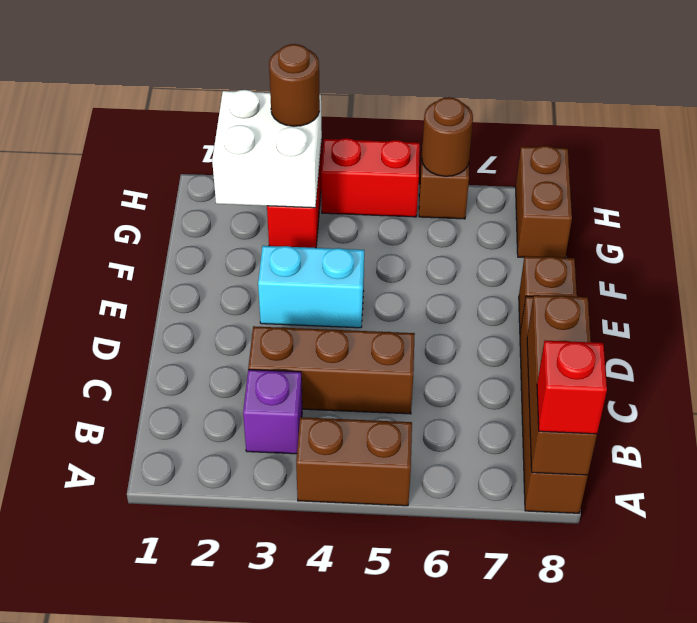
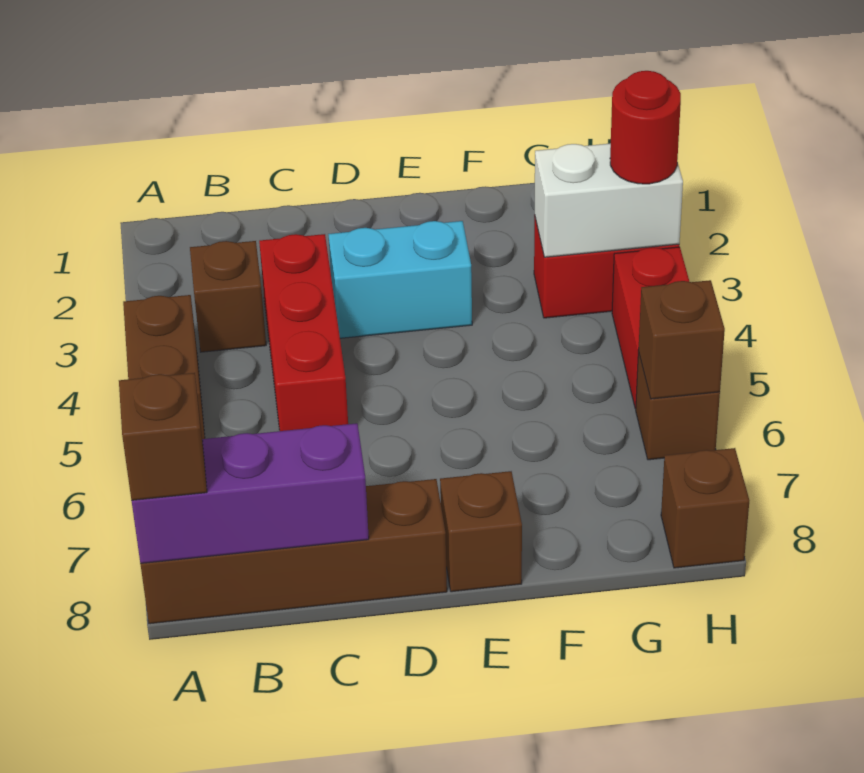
brown 1x3 brick [527,295,597,475] -> purple 1x3 brick [131,423,369,564]
red 1x1 brick [537,341,607,434] -> brown 1x1 brick [119,373,207,500]
purple 1x1 brick [243,370,302,454] -> brown 1x1 brick [190,241,266,352]
brown 1x3 brick [248,326,415,414] -> red 1x3 brick [259,234,348,431]
cyan 1x2 brick [258,246,364,328] -> cyan 1x2 brick turned to [328,221,472,338]
white 2x2 brick [212,90,322,208] -> white 1x2 brick [535,143,683,257]
brown 1x2 brick [516,146,572,258] -> brown 1x1 brick [661,448,749,568]
brown 1x1 round brick [269,44,320,126] -> red 1x1 round brick [610,71,681,184]
brown 1x1 round brick [422,97,473,176] -> brown 1x1 brick [638,280,725,399]

